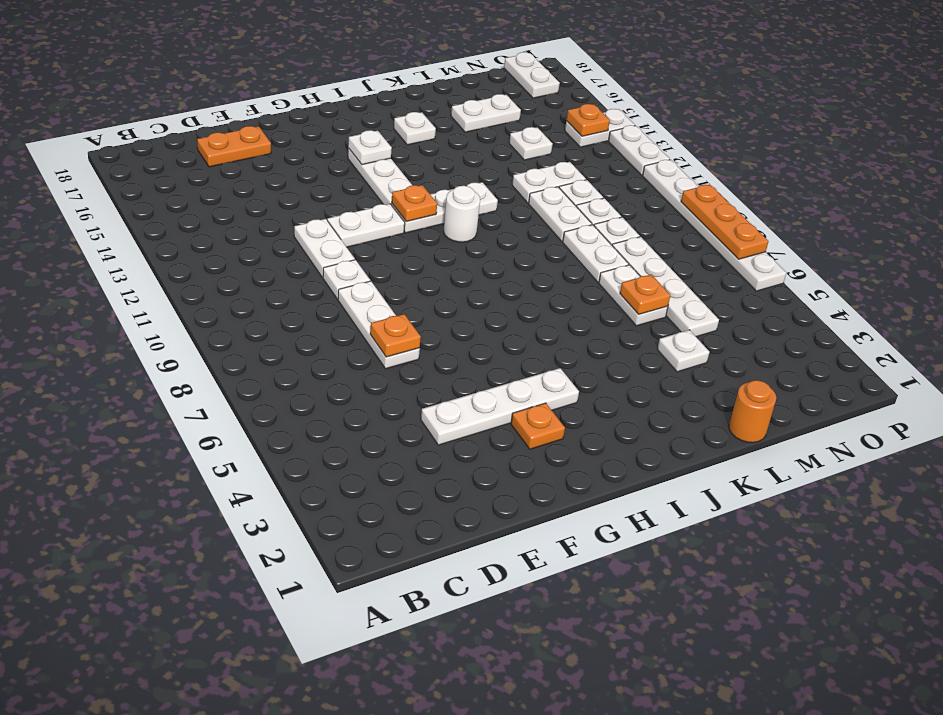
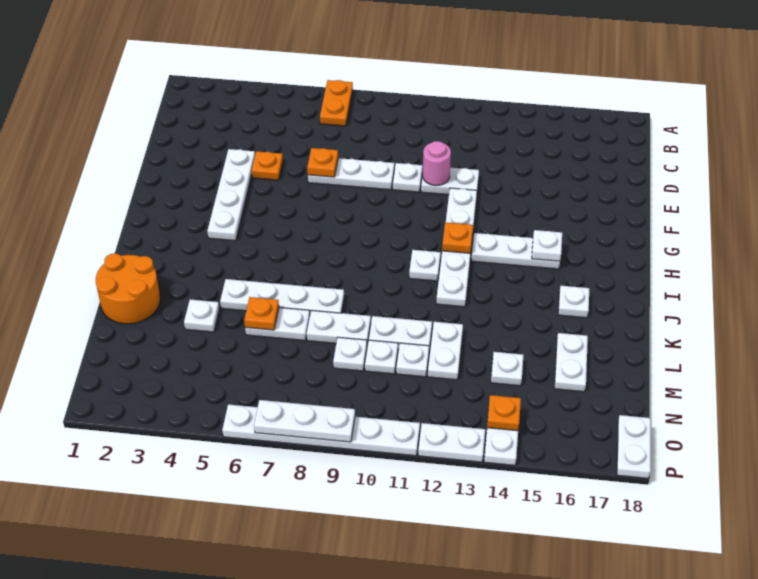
orange 1x2 plate [197,126,271,167] -> orange 1x2 plate moved to [320,80,353,126]
none -> pink 1x1 round brick [423,141,451,186]
orange 1x1 plate [511,403,565,449] -> orange 1x1 plate moved to [252,151,283,180]
white 1x1 round brick [444,186,480,242] -> white 1x1 plate [409,250,441,281]
orange 1x1 round brick [729,380,776,443] -> orange 2x2 round brick [96,253,160,324]
white 1x4 plate [612,237,719,337] -> white 1x4 plate moved to [220,279,344,313]
white 1x2 plate [504,52,560,98] -> white 1x2 plate turned to [617,415,651,478]
orange 1x3 plate [681,184,769,259] -> white 1x3 plate [254,400,355,442]

